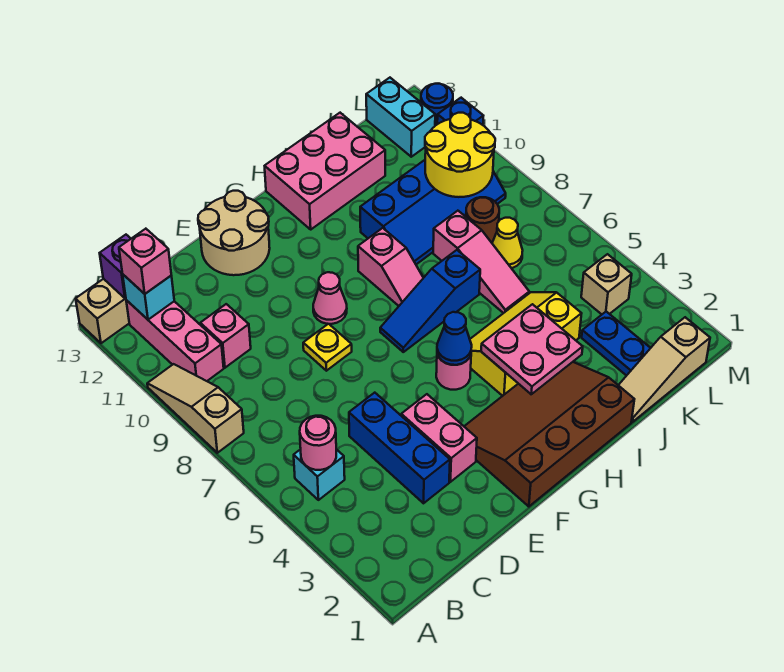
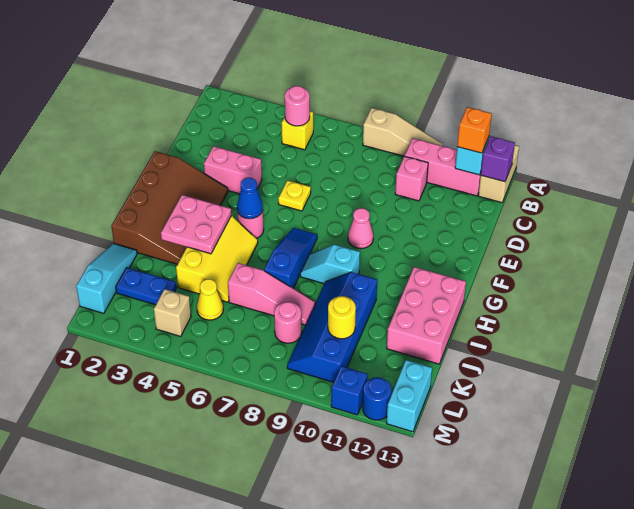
cyan 1x1 brick [294,449,345,500] -> yellow 1x1 brick [282,111,313,150]
pink 1x1 brick [119,229,171,294] -> orange 1x1 brick [457,107,492,153]
blue 1x3 brick [349,393,450,503] -> none
yellow 1x1 plate [303,324,352,371] -> yellow 1x1 plate moved to [278,180,311,211]
tan 2x2 round brick [198,191,270,275] -> none
pink 1x2 slope [358,228,423,306] -> cyan 1x2 slope [300,245,360,284]
tan 1x3 slope [618,317,710,422] -> cyan 1x3 slope [76,243,137,313]
pink 1x3 slope [433,211,529,313] -> pink 1x3 slope turned to [228,263,315,325]
yellow 1x1 cone [492,218,523,268] -> yellow 1x1 cone moved to [197,279,223,320]
brown 1x1 round brick [466,197,499,243] -> pink 1x1 round brick [274,302,302,343]
yellow 2x2 round brick [425,113,495,197] -> yellow 1x1 round brick [328,296,356,339]
cyan 1x2 brick [366,78,435,157] -> cyan 1x2 brick turned to [387,360,432,432]

